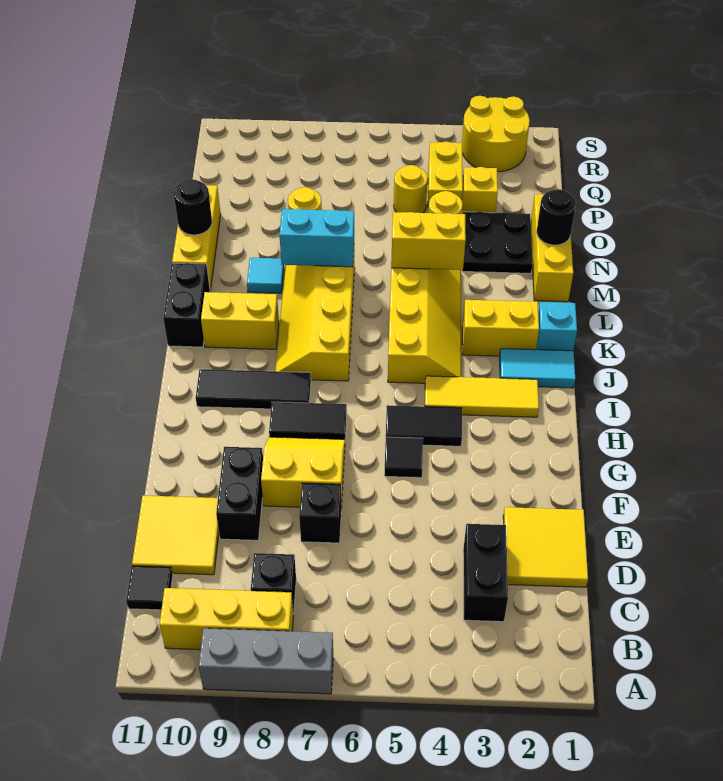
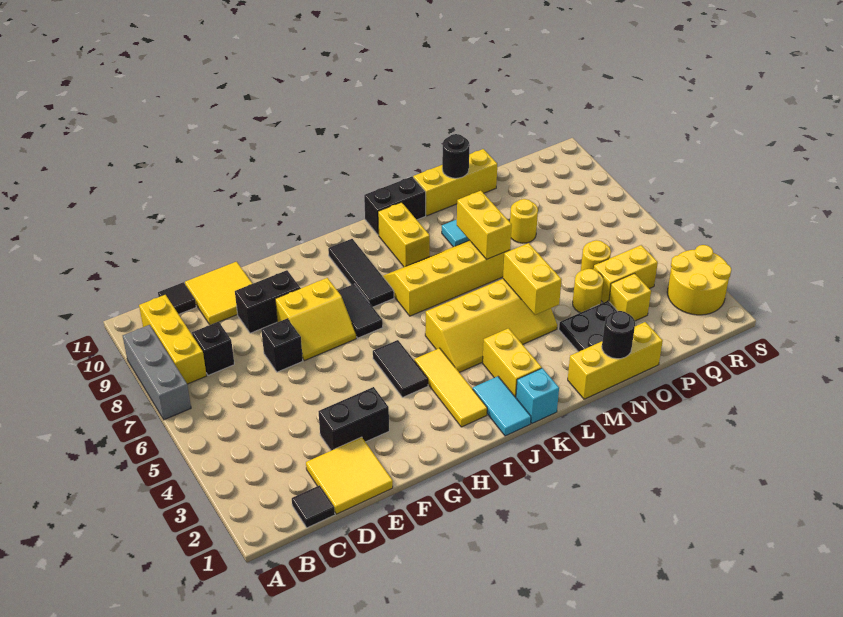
black 1x2 brick [463,524,508,622] -> black 1x2 brick moved to [318,387,389,451]
yellow 2x2 slope [261,437,345,508] -> yellow 2x2 slope turned to [275,278,356,361]
black 1x1 tile [384,437,423,478] -> black 1x1 tile moved to [292,485,335,528]
cyan 1x2 brick [280,209,354,267] -> yellow 1x2 brick [457,191,512,260]

